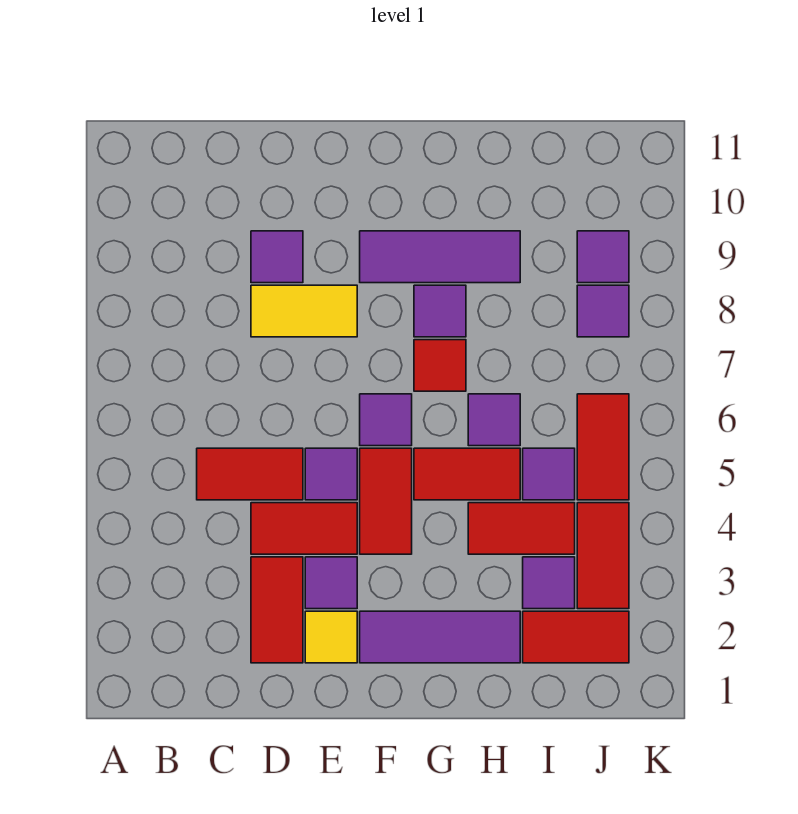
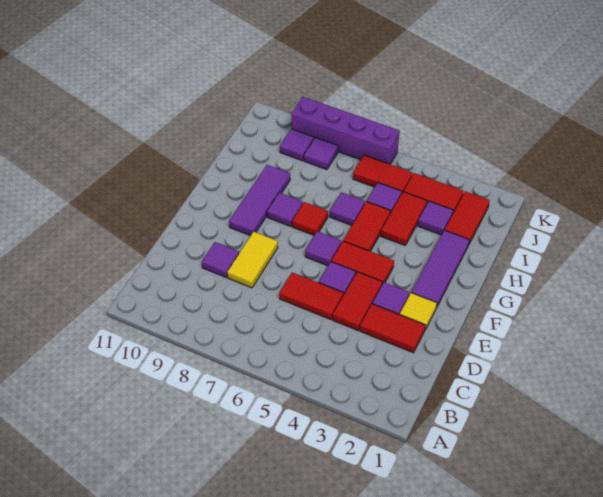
red 1x2 tile [197,448,303,500] -> red 1x2 tile turned to [279,272,344,320]
none -> purple 1x4 brick [292,97,400,164]

